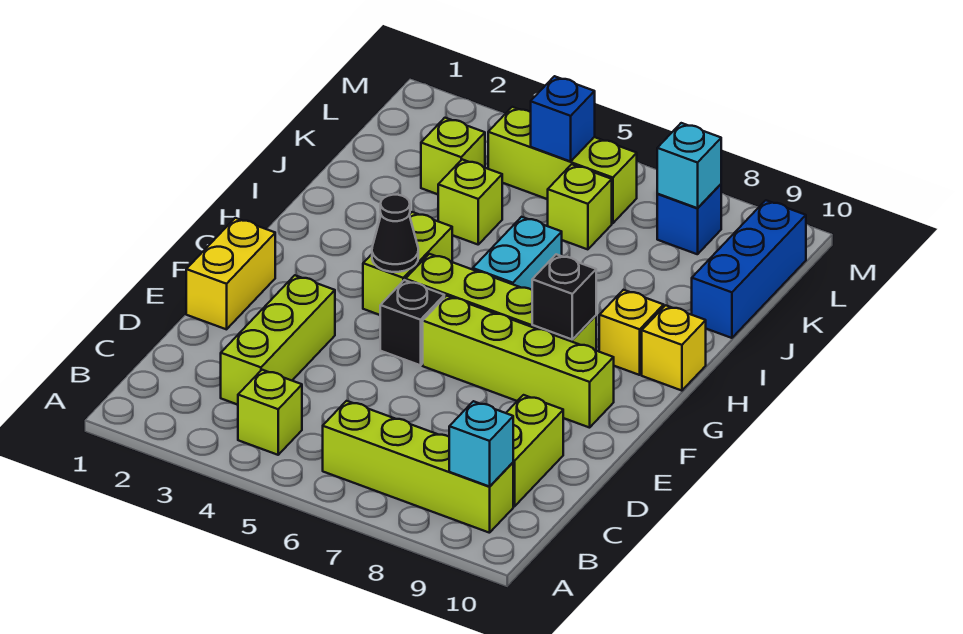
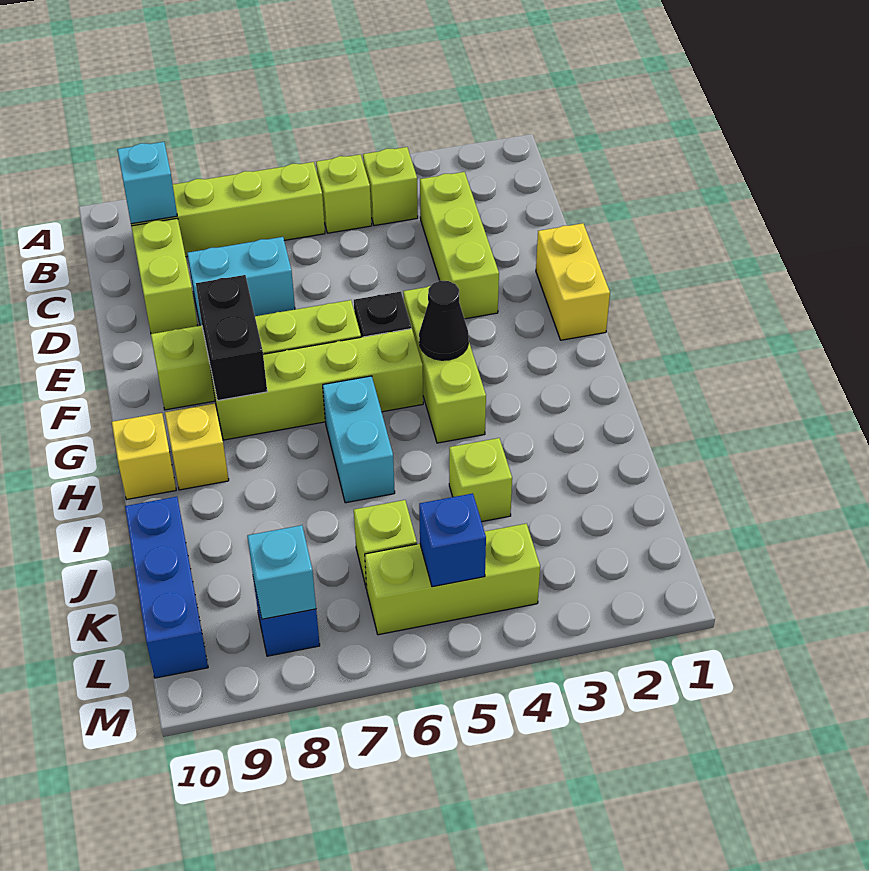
none -> cyan 1x2 brick [187,237,295,326]
lime 1x2 brick [363,212,453,315] -> lime 1x3 brick [403,286,486,443]
black 1x1 brick [532,254,596,340] -> black 1x2 brick [196,275,267,401]
lime 1x1 brick [421,118,485,194] -> lime 1x1 brick moved to [316,154,372,233]

